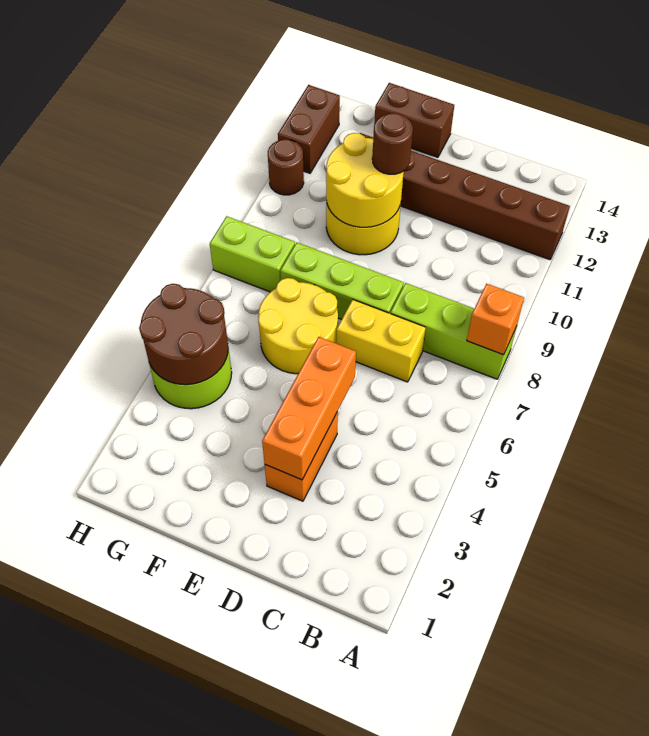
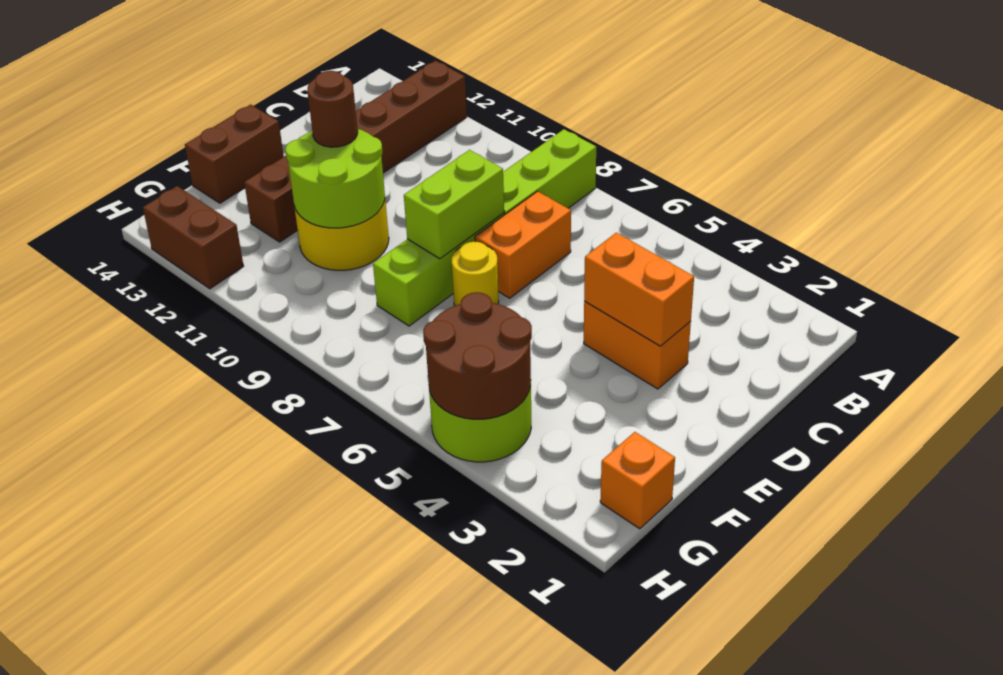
orange 1x1 brick [467,284,524,355] -> orange 1x1 brick moved to [600,432,675,529]
yellow 1x2 brick [336,300,426,382] -> orange 1x2 brick [475,191,571,298]
orange 1x3 brick [262,337,356,480] -> orange 1x2 brick [584,233,694,346]
yellow 2x2 round brick [258,278,338,374] -> yellow 1x1 round brick [451,242,499,306]
yellow 2x2 round brick [326,133,404,227] -> lime 2x2 round brick [285,129,385,228]
lime 1x2 brick [210,216,295,292] -> lime 1x2 brick moved to [404,150,504,259]
brown 1x1 round brick [268,139,304,195] -> none

